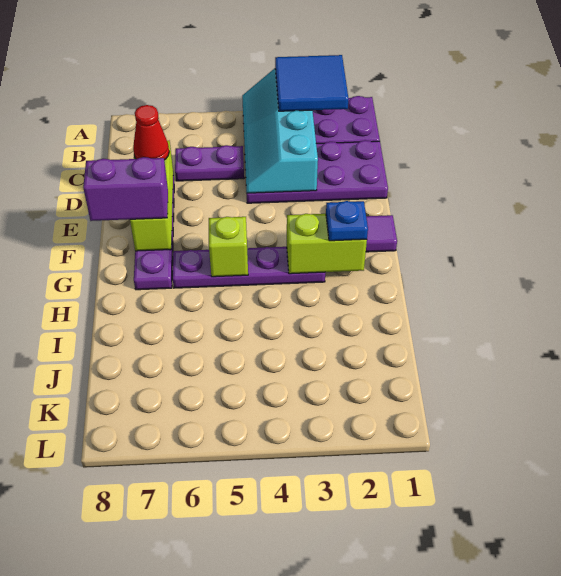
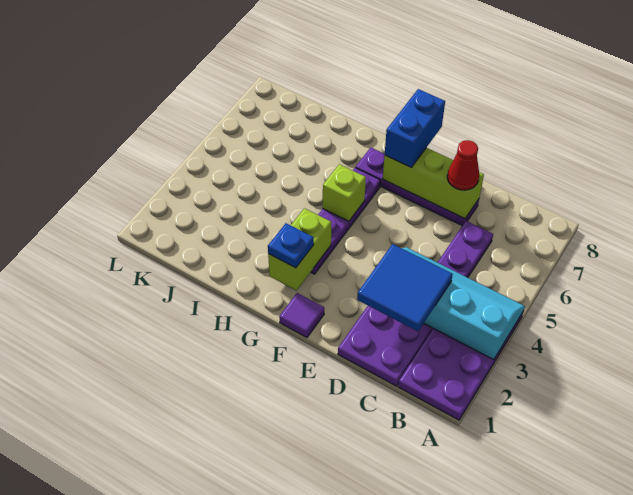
blue 2x2 tile [275,55,349,111] -> blue 2x2 tile moved to [357,244,453,331]
purple 1x2 brick [83,157,168,221] -> blue 1x2 brick [385,89,445,167]

